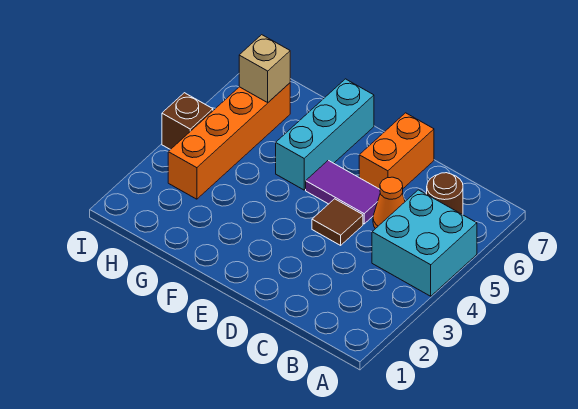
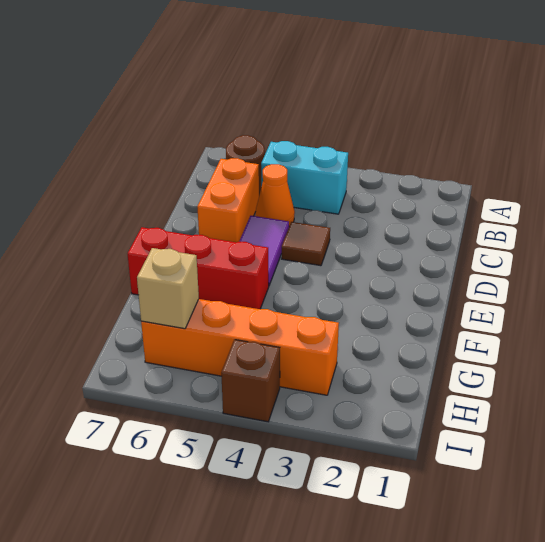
cyan 2x2 brick [372,190,477,296] -> cyan 1x2 brick [261,141,348,214]
orange 1x2 brick [359,113,434,189] -> orange 1x2 brick turned to [197,158,259,242]
cyan 1x3 brick [276,79,374,190] -> red 1x3 brick [128,227,269,309]

